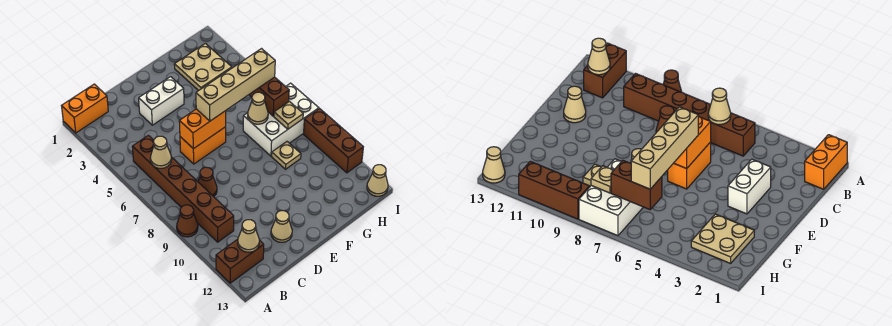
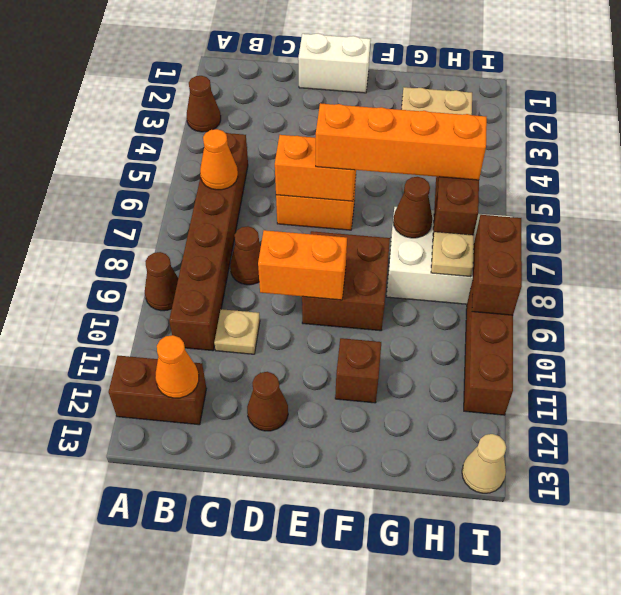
orange 1x2 brick [62,84,108,133] -> orange 1x2 brick moved to [258,230,347,300]
none -> brown 1x1 cone [187,76,221,132]
tan 1x1 cone [150,136,171,168] -> orange 1x1 cone [200,129,238,190]
tan 1x1 cone [238,220,259,252] -> orange 1x1 cone [155,335,199,398]
white 1x2 brick [139,77,184,125] -> white 1x2 brick moved to [298,33,371,93]
tan 1x1 cone [271,211,292,242] -> brown 1x1 cone [247,372,288,431]
tan 1x4 brick [196,49,275,121] -> orange 1x4 brick [316,103,487,180]
none -> brown 2x2 brick [302,231,390,331]
none -> brown 1x1 brick [335,338,381,403]
tan 1x1 cone [248,92,268,124] -> brown 1x1 cone [393,177,432,238]
tan 1x1 plate [272,142,301,169] -> tan 1x1 plate moved to [214,309,260,354]
none -> brown 1x2 brick [472,215,522,315]

